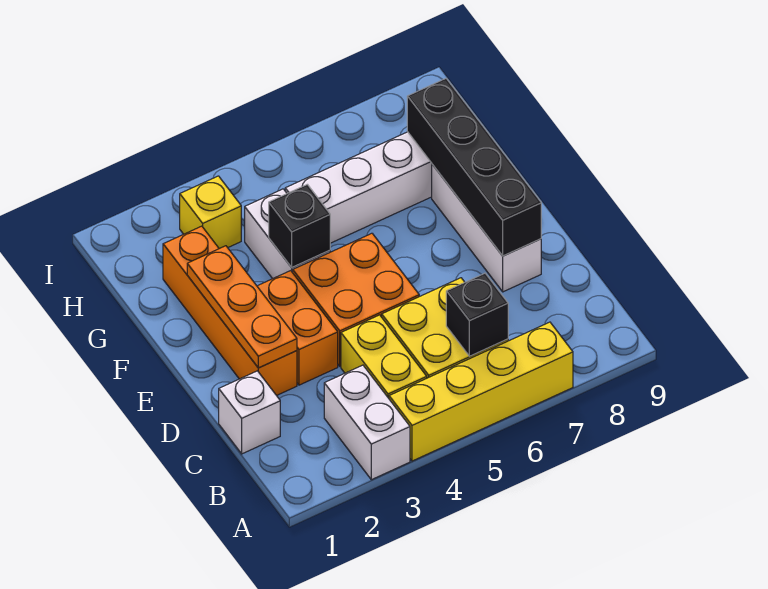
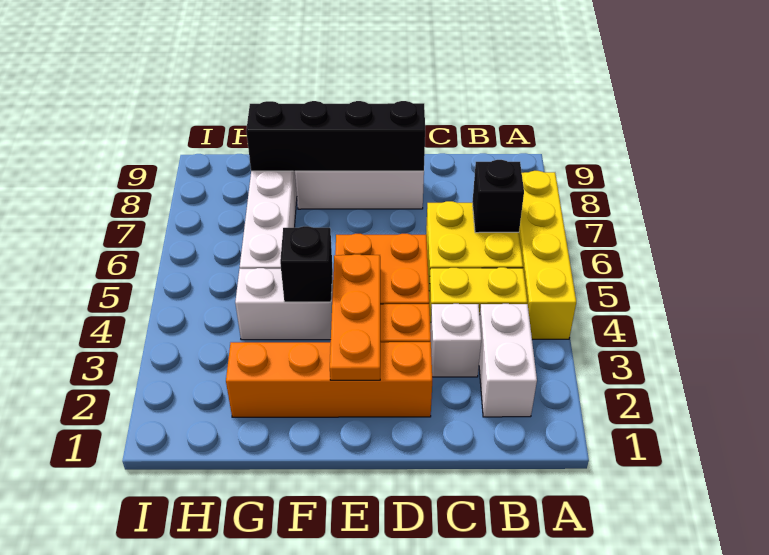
white 1x2 brick [324,365,410,480] -> white 1x2 brick turned to [479,304,537,417]
white 1x1 brick [219,371,280,454] -> white 1x1 brick moved to [430,304,481,377]
orange 1x3 plate [187,246,297,368] -> orange 1x3 plate turned to [330,254,380,380]
yellow 1x1 brick [180,176,241,249] -> none

